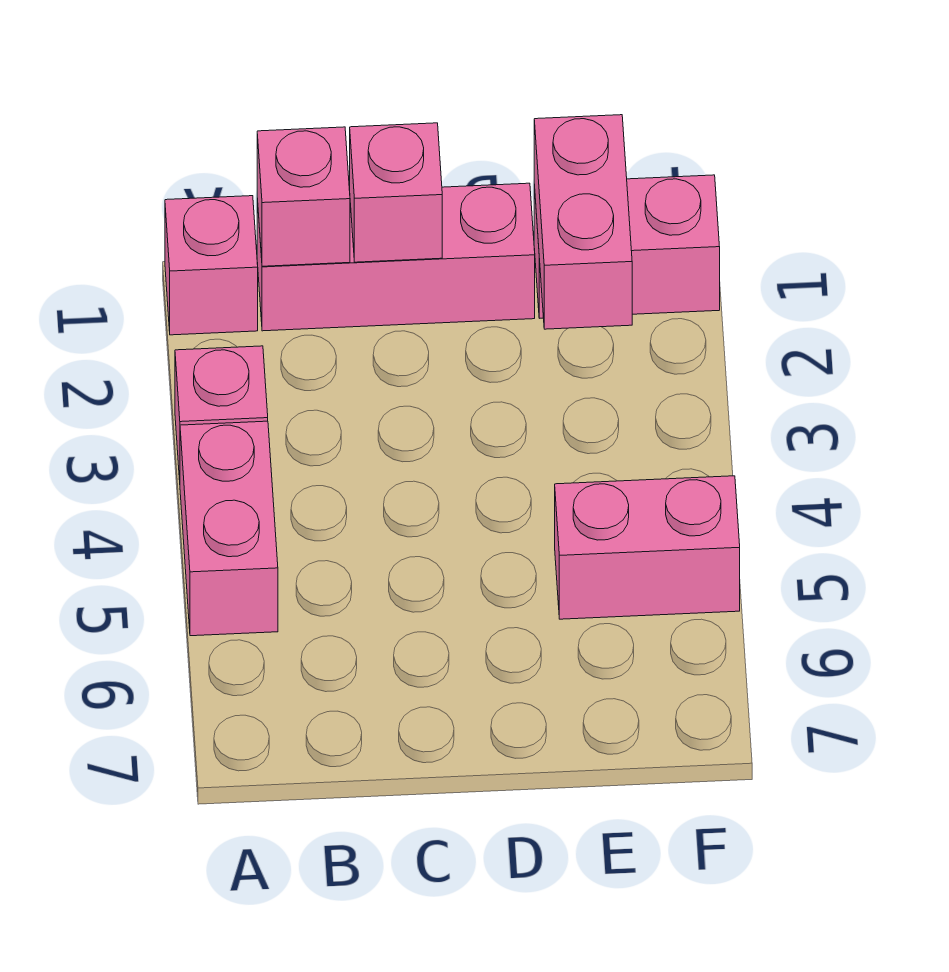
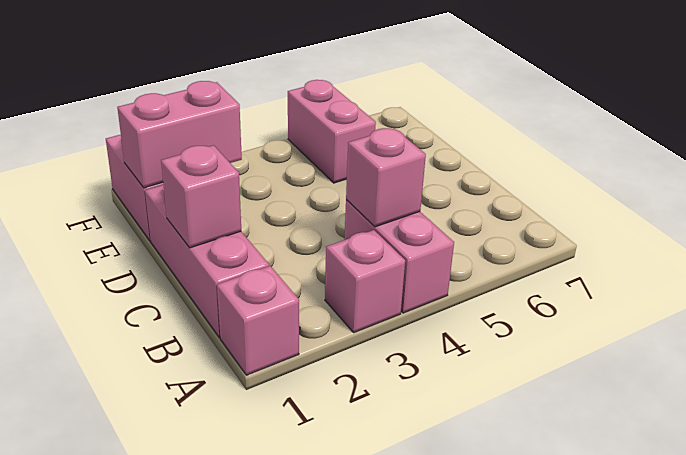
pink 1x2 brick [180,421,278,636] -> pink 1x2 brick turned to [344,200,454,313]
pink 1x1 brick [257,127,350,266] -> pink 1x1 brick moved to [346,128,426,227]

